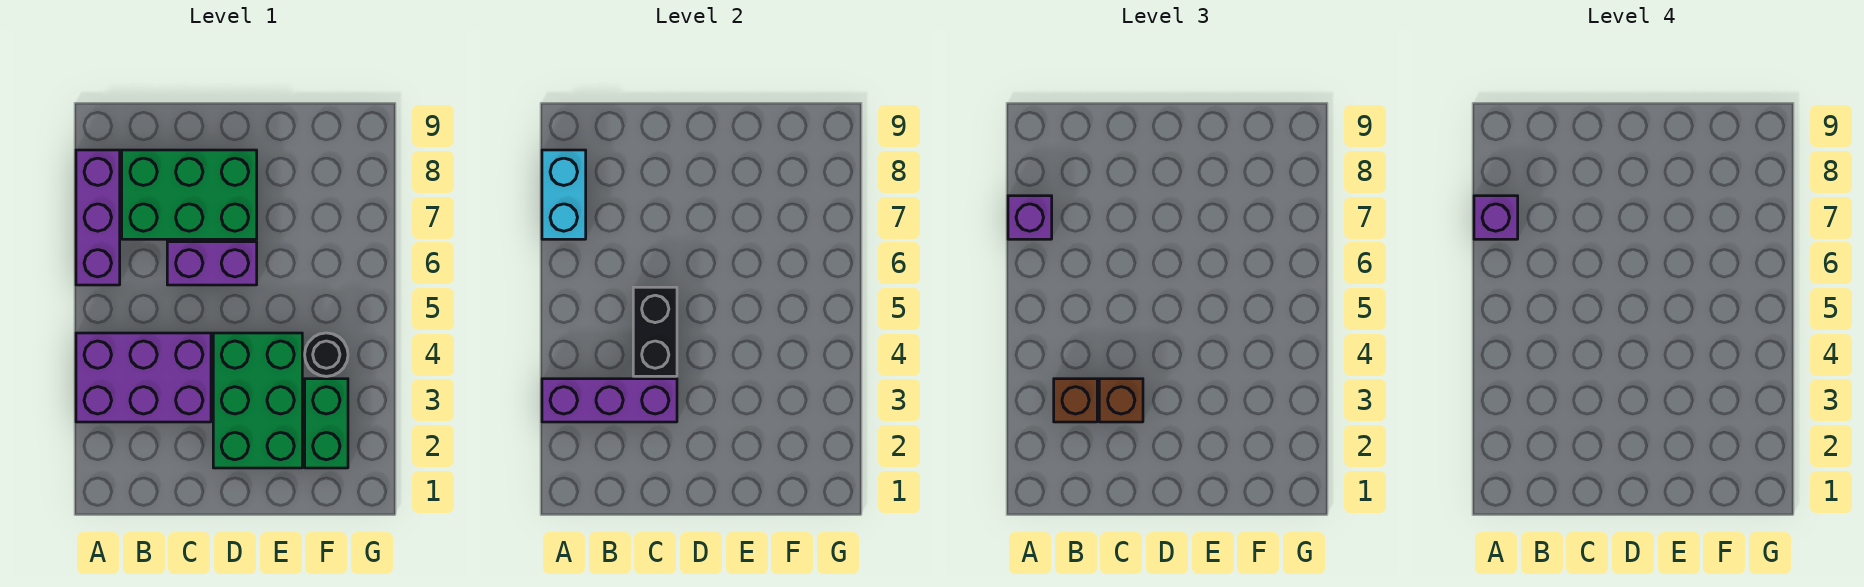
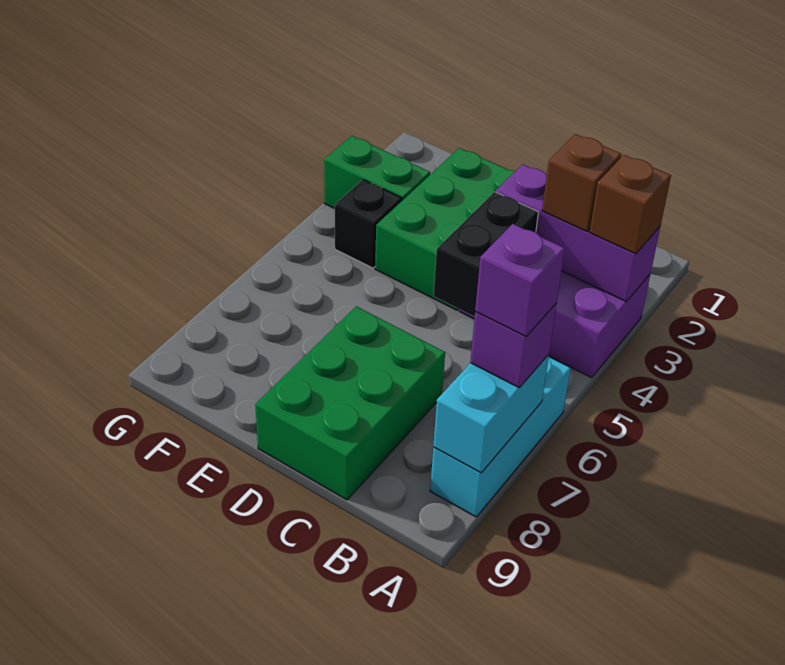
purple 1x3 brick [76,150,120,285] -> cyan 1x3 brick [430,357,571,517]
green 2x3 brick [122,150,257,239] -> green 2x3 brick turned to [255,306,445,500]
brown 1x1 brick [1099,379,1143,422] -> brown 1x1 brick moved to [590,155,671,254]
purple 1x2 brick [167,242,257,285] -> none
green 1x2 brick [305,379,348,468] -> green 1x2 brick turned to [324,136,430,209]
black 1x1 round brick [305,333,348,376] -> black 1x1 brick [335,180,402,268]

